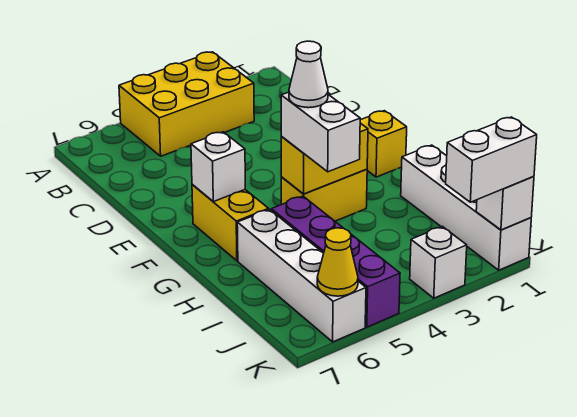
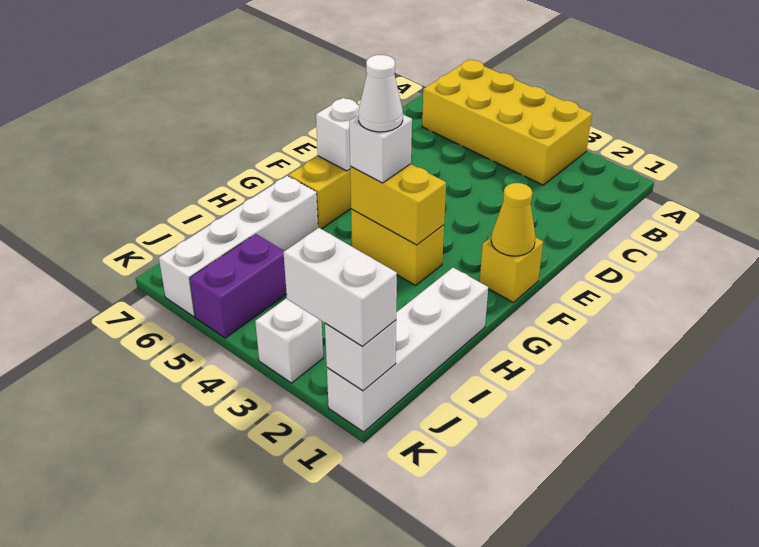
yellow 2x3 brick [119,52,254,156] -> yellow 2x4 brick [422,60,592,185]
white 1x2 brick [281,92,360,172] -> white 1x1 brick [349,115,412,183]
purple 1x4 brick [271,196,400,327] -> purple 1x2 brick [190,234,287,338]
yellow 1x1 cone [317,228,358,296] -> yellow 1x1 cone moved to [491,183,536,256]

